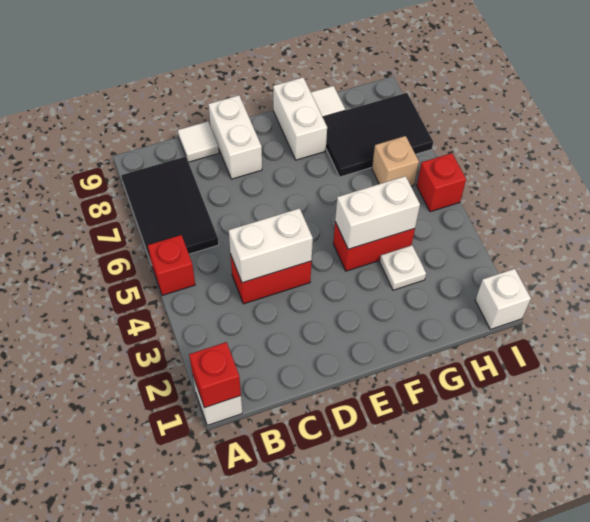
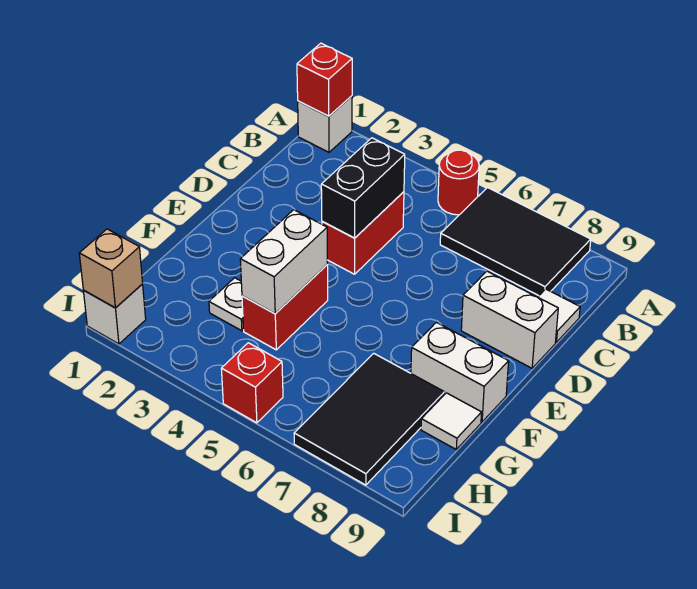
red 1x1 brick [148,235,195,295] -> red 1x1 round brick [438,150,479,215]
white 1x2 brick [229,208,313,283] -> black 1x2 brick [321,138,405,238]
tan 1x1 brick [372,136,419,186] -> tan 1x1 brick moved to [79,229,143,308]

